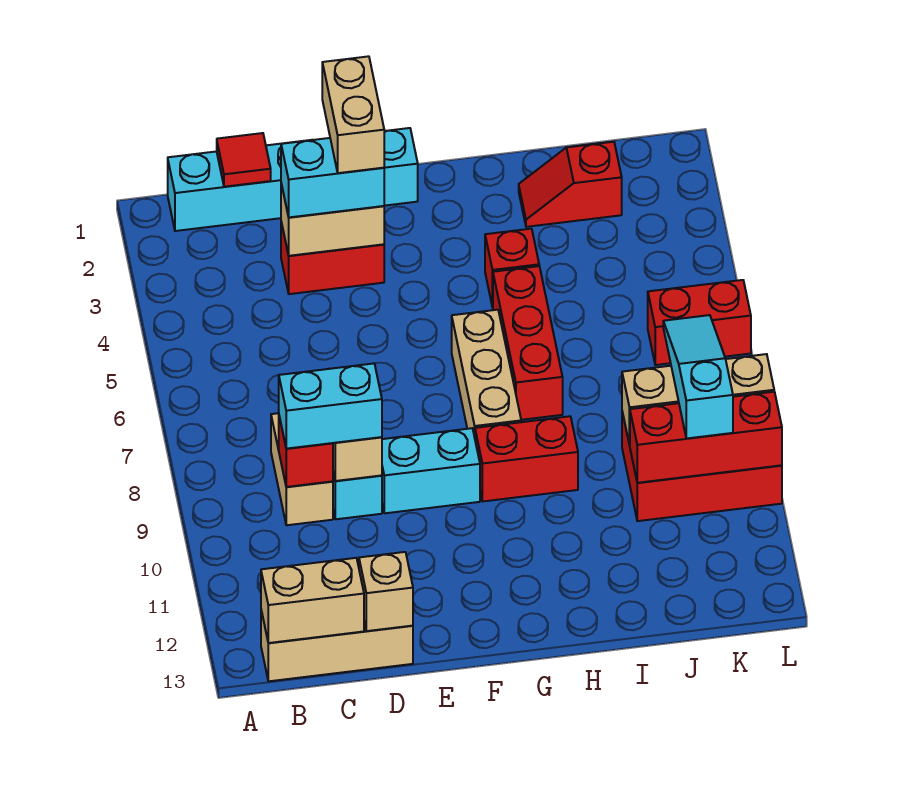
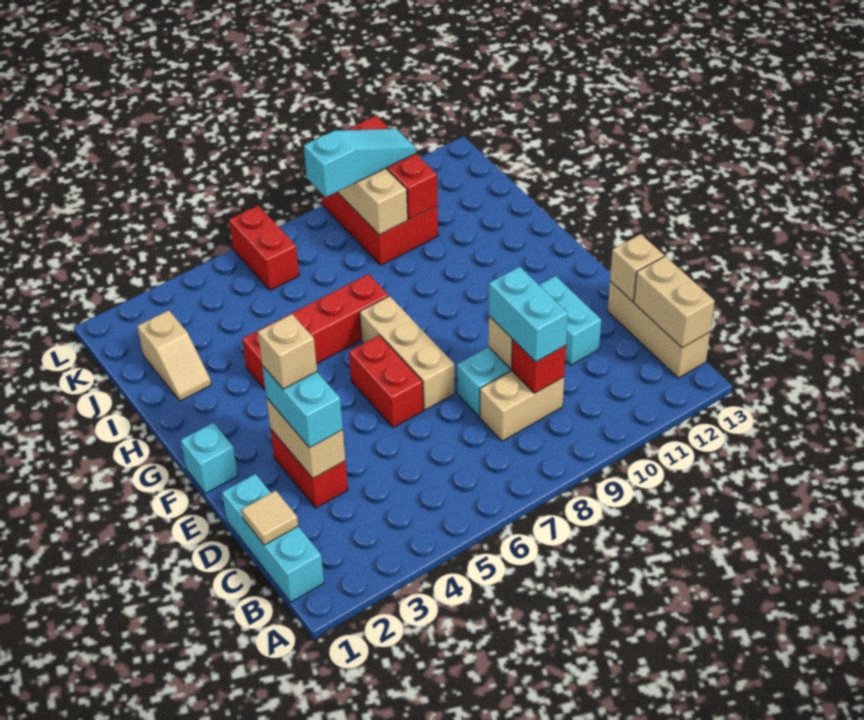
red 1x1 tile [217,133,271,187] -> tan 1x1 tile [242,491,298,545]
tan 1x2 brick [322,56,384,173] -> tan 1x1 brick [258,314,317,389]
cyan 1x2 brick [382,428,480,513] -> cyan 1x2 brick moved to [539,276,601,365]
tan 1x3 brick [452,310,521,437] -> tan 1x3 brick turned to [360,296,455,410]
red 1x2 brick [475,416,578,501] -> red 1x2 brick moved to [349,335,423,428]
red 1x2 slope [519,142,622,227] -> tan 1x2 slope [137,310,211,401]
cyan 1x3 slope [663,315,733,438] -> cyan 1x3 slope turned to [304,129,416,197]

